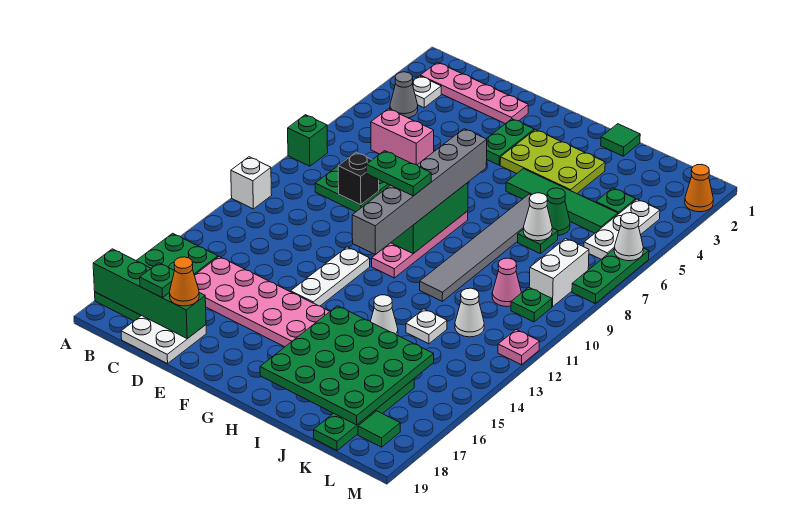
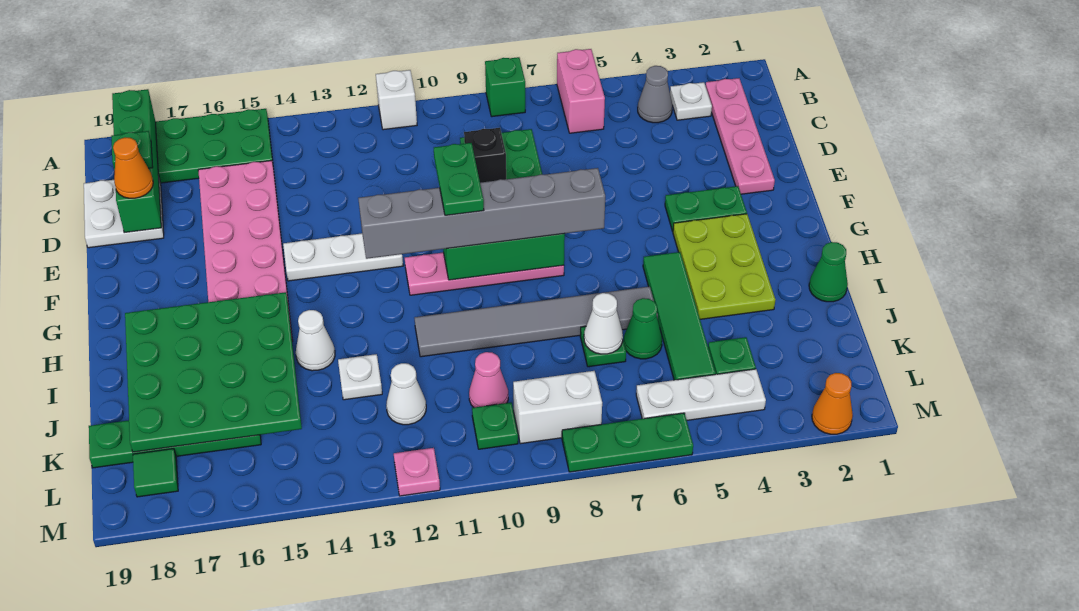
pink 1x2 brick [371,109,434,165] -> pink 1x2 brick moved to [557,49,605,133]
green 1x1 tile [601,124,640,156] -> green 1x1 cone [809,242,848,302]
white 1x1 cone [614,213,643,261] -> none

